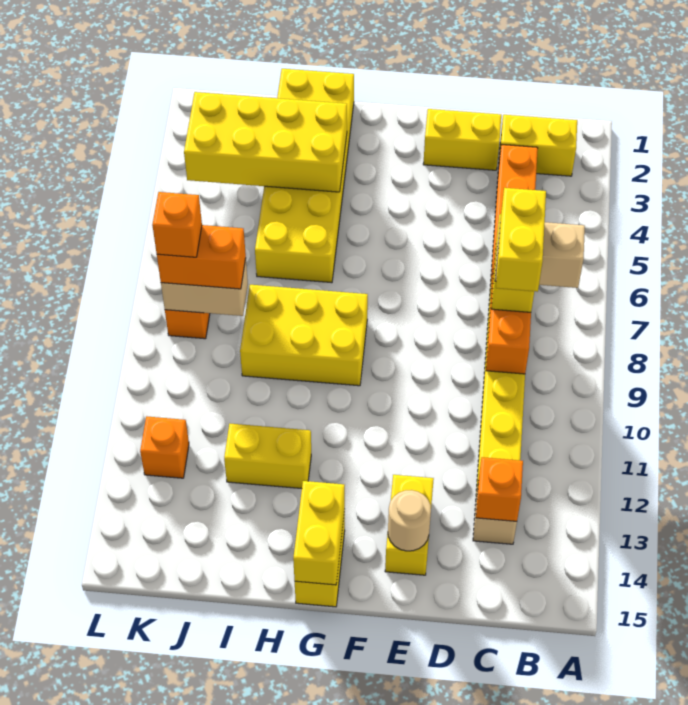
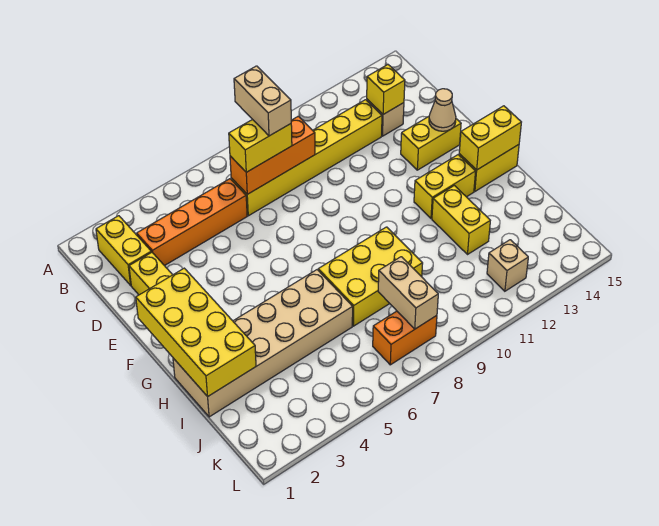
yellow 1x2 brick [496,188,546,292] -> yellow 1x2 brick moved to [414,155,476,218]
orange 1x1 brick [476,457,523,521] -> yellow 1x1 brick [367,65,405,114]
tan 1x1 round brick [388,490,431,551] -> tan 1x1 cone [429,89,456,131]
yellow 2x3 brick [240,285,368,386] -> yellow 2x3 brick turned to [318,227,423,326]
yellow 2x6 brick [255,69,354,283] -> tan 2x6 brick [173,270,353,417]
yellow 2x4 brick [184,92,347,192] -> yellow 2x4 brick moved to [136,268,256,397]
orange 1x2 brick [157,225,246,289] -> none
orange 1x1 brick [152,192,202,257] -> none
orange 1x1 brick [140,416,189,478] -> tan 1x1 brick [487,240,528,291]

